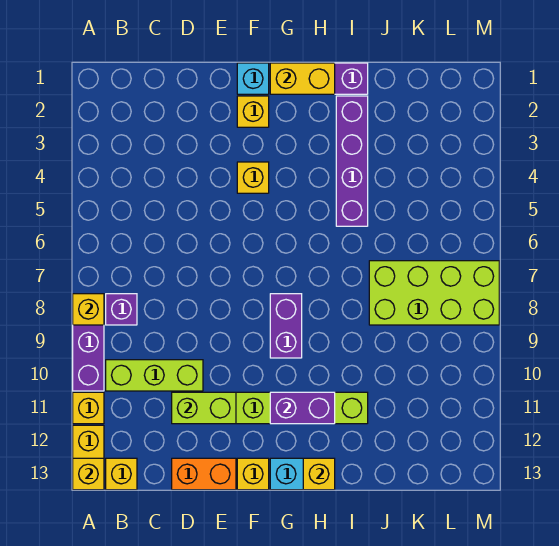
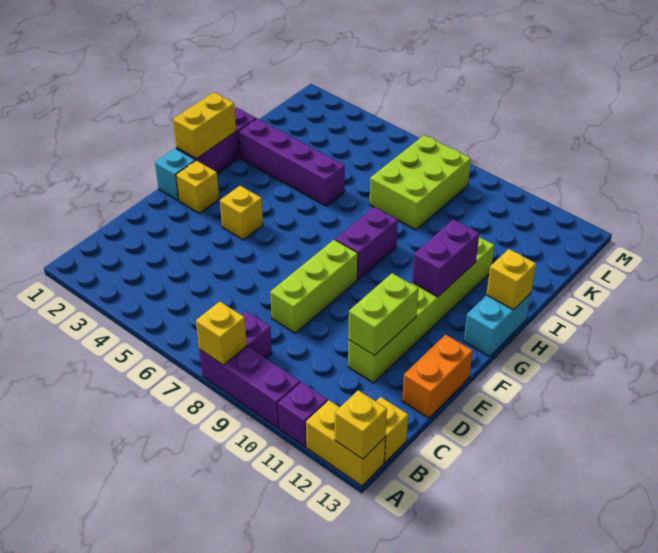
yellow 1x1 brick [73,392,104,424] -> purple 1x1 brick [278,382,328,447]
lime 1x3 brick [106,360,203,391] -> lime 1x3 brick moved to [270,240,358,333]
yellow 1x1 brick [237,458,269,490] -> none
purple 1x2 brick [270,294,302,358] -> purple 1x2 brick turned to [335,207,398,279]
lime 2x4 brick [369,261,499,325] -> lime 2x3 brick [369,135,471,230]

